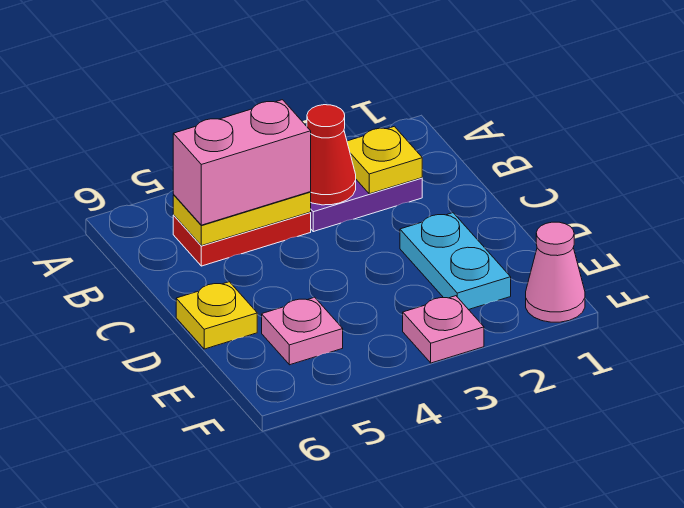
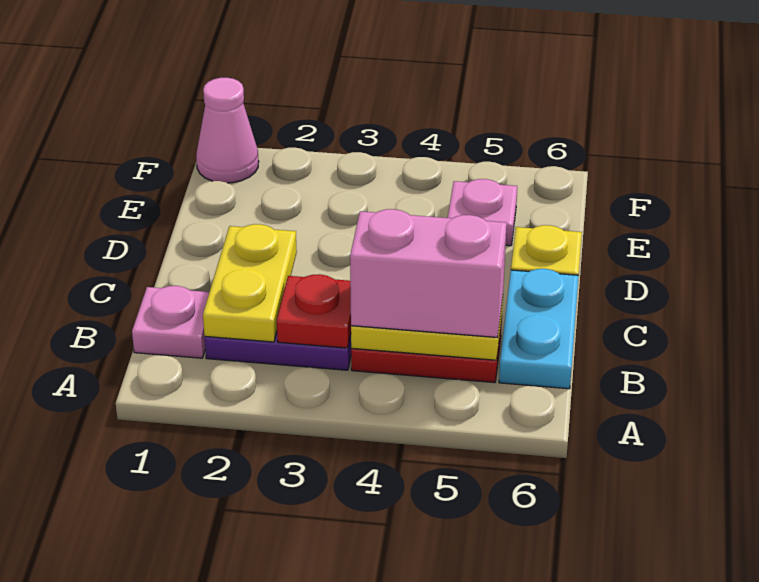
yellow 1x1 plate [347,126,422,194] -> yellow 1x2 plate [203,224,297,342]
red 1x1 cone [307,105,356,205] -> red 1x1 plate [277,274,351,348]
cyan 1x2 plate [400,213,511,310] -> cyan 1x2 plate moved to [499,269,579,389]
pink 1x1 plate [403,296,484,363] -> pink 1x1 plate moved to [132,286,209,358]

